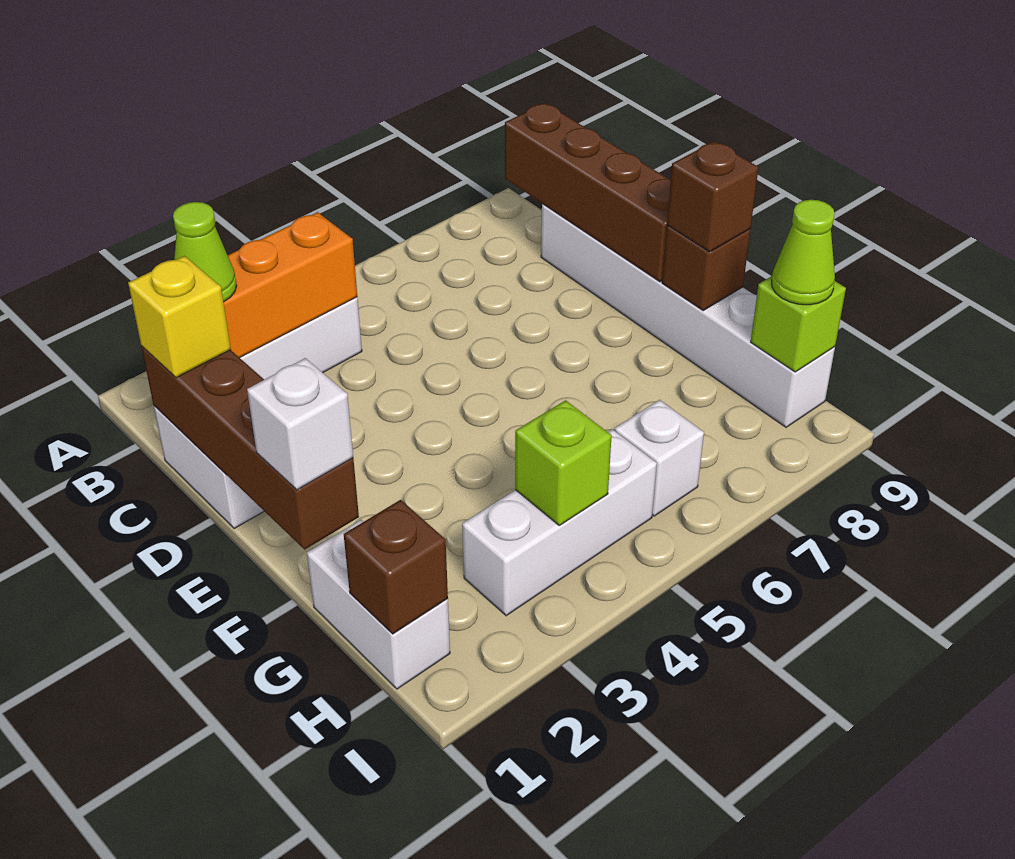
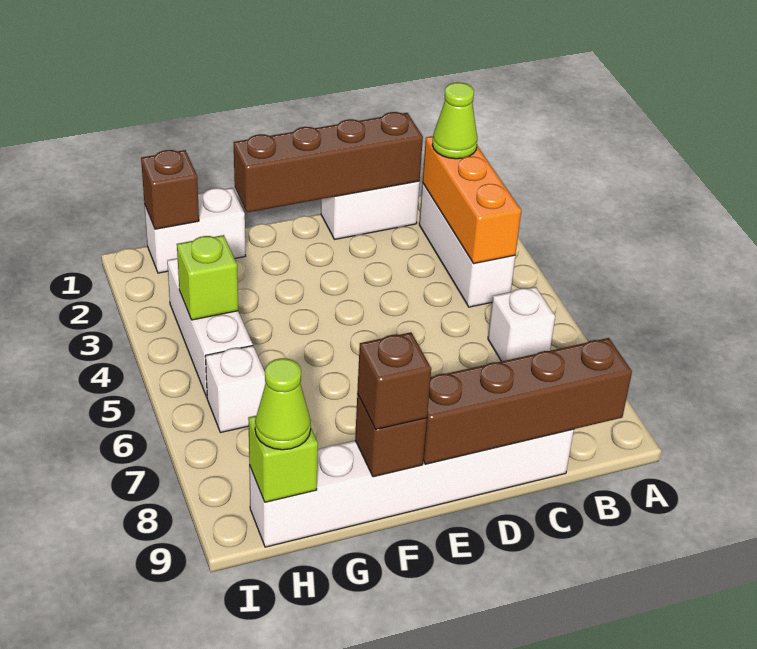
yellow 1x1 brick [128,256,231,378] -> none
white 1x1 brick [247,358,353,490] -> white 1x1 brick moved to [488,287,555,361]

